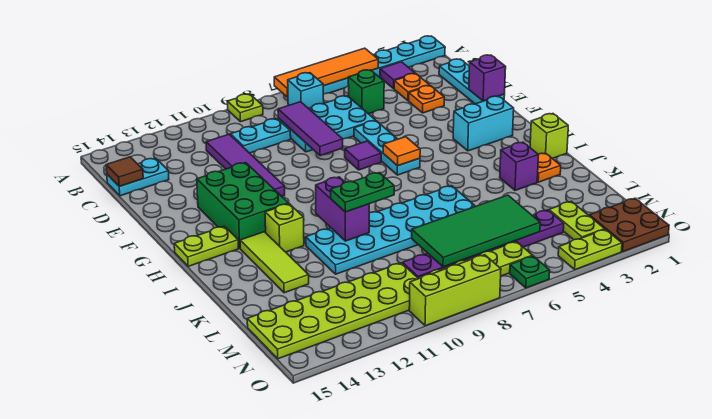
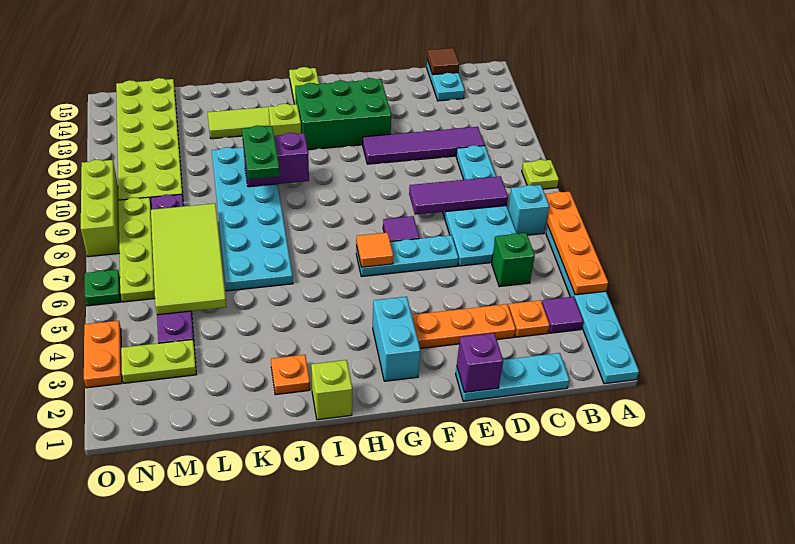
orange 1x4 tile [274,48,378,97] -> orange 1x4 plate [545,191,608,295]
orange 1x1 plate [409,86,444,113] -> orange 1x3 plate [412,304,516,349]
purple 1x1 brick [500,142,539,190] -> none
green 2x4 tile [412,195,540,267] -> lime 2x4 tile [151,203,226,315]
brown 2x2 plate [589,198,669,252] -> none
lime 1x2 plate [558,229,622,270] -> orange 1x2 plate [84,321,122,388]

